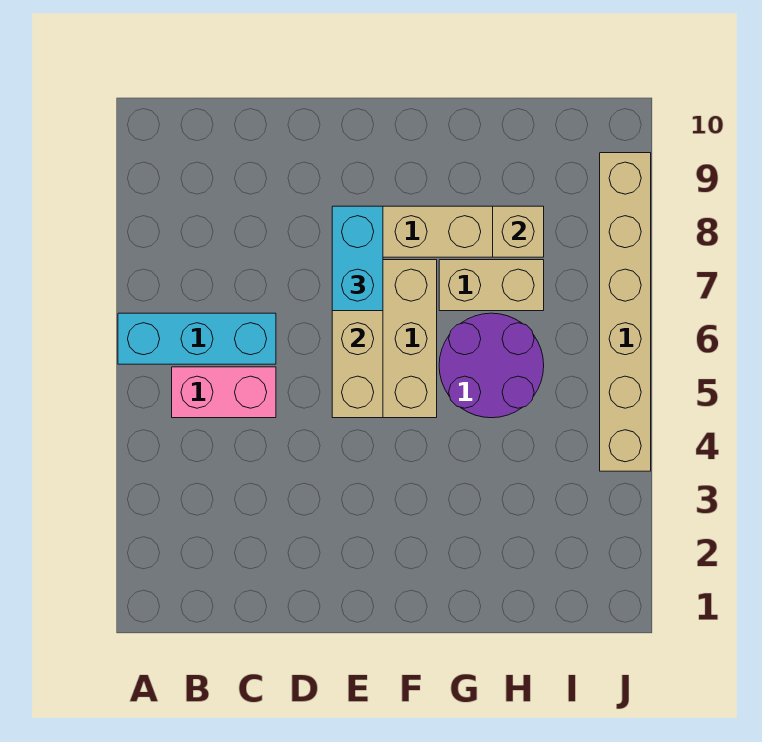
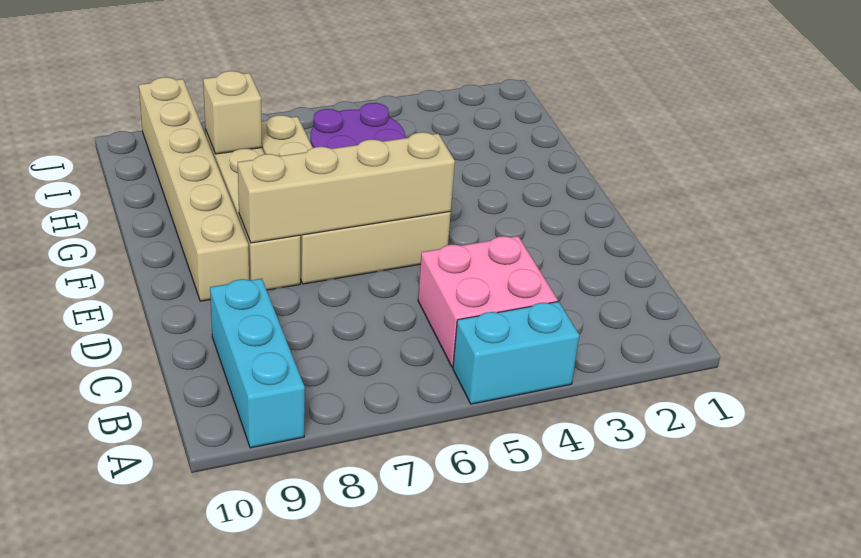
cyan 1x3 brick [118,313,276,364] -> cyan 1x3 brick moved to [210,279,305,448]
pink 1x2 brick [172,367,276,418] -> pink 2x2 brick [418,236,558,367]
cyan 1x2 brick [332,206,383,311] -> cyan 1x2 brick moved to [453,301,580,404]
tan 1x6 brick [600,153,651,471] -> tan 1x6 brick turned to [139,77,249,301]

